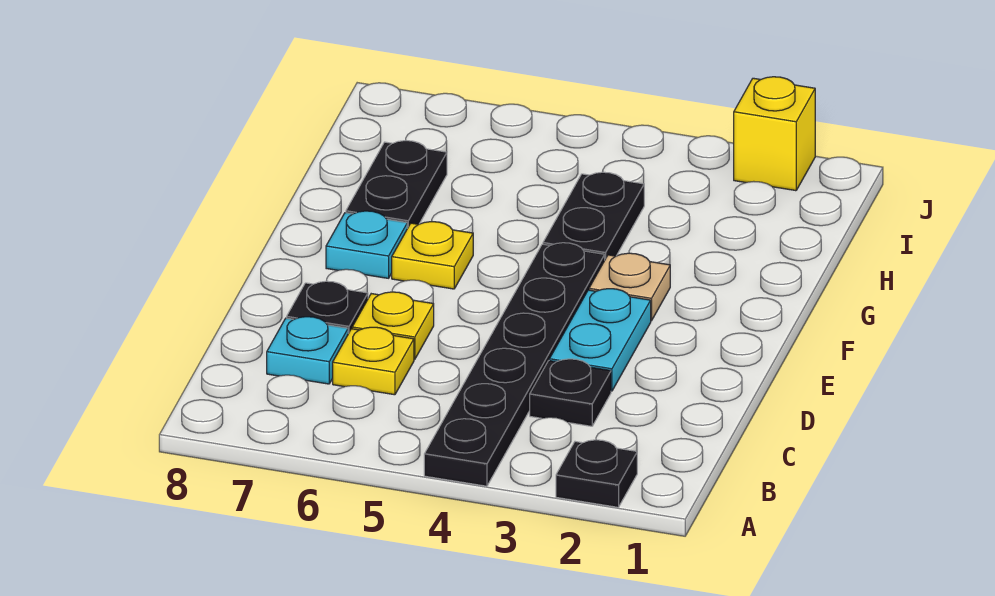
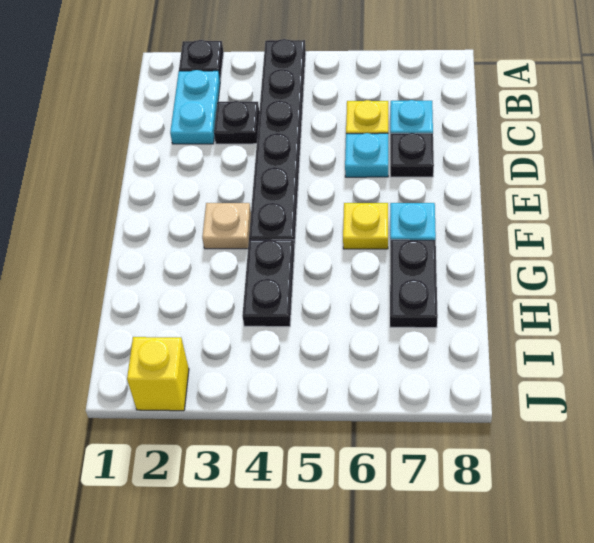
cyan 1x2 plate [549,289,651,391] -> cyan 1x2 plate moved to [170,70,220,144]
yellow 1x1 plate [352,292,434,359] -> cyan 1x1 plate [345,133,388,177]

